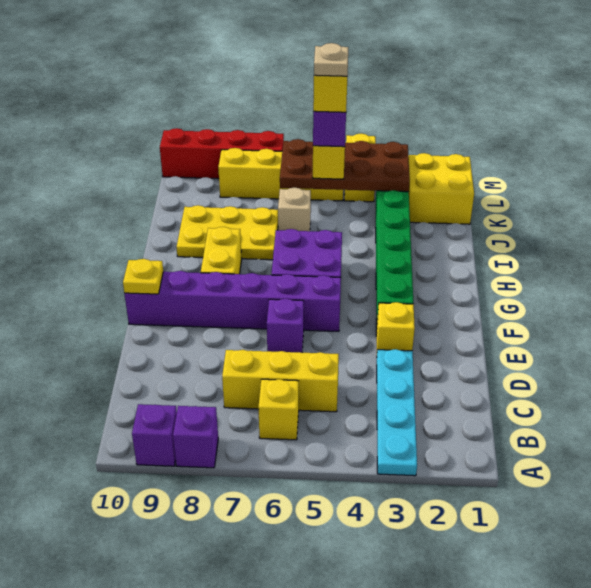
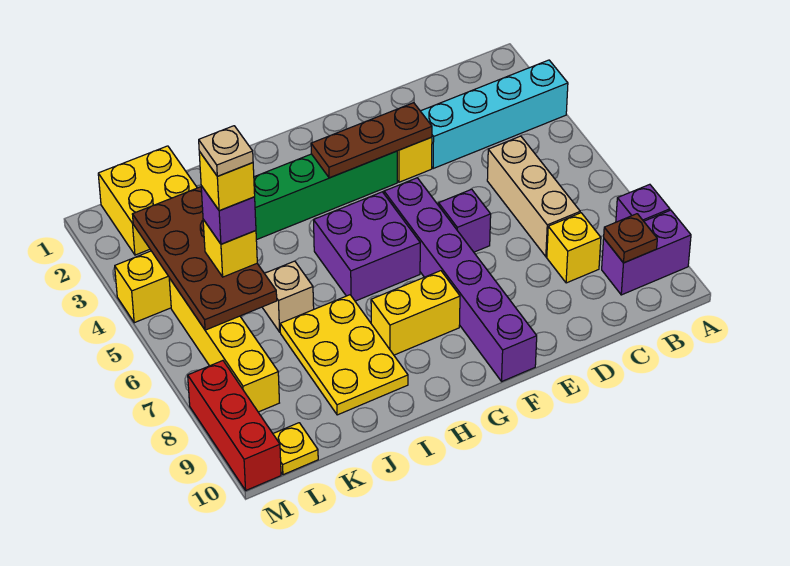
cyan 1x4 plate [377,349,417,476] -> cyan 1x4 brick [421,60,568,168]
purple 1x1 brick [132,404,177,466] -> purple 1x2 brick [602,210,691,295]
yellow 1x1 brick [258,379,299,440] -> yellow 1x1 brick moved to [547,213,601,283]
none -> brown 1x1 plate [604,214,657,263]
yellow 1x3 brick [222,350,339,412] -> tan 1x3 brick [487,136,580,257]
none -> brown 1x3 plate [311,103,432,178]
yellow 1x1 plate [123,259,163,294] -> yellow 1x1 plate moved to [273,423,318,475]
red 1x4 brick [160,128,284,179] -> red 1x3 brick [188,361,281,490]

